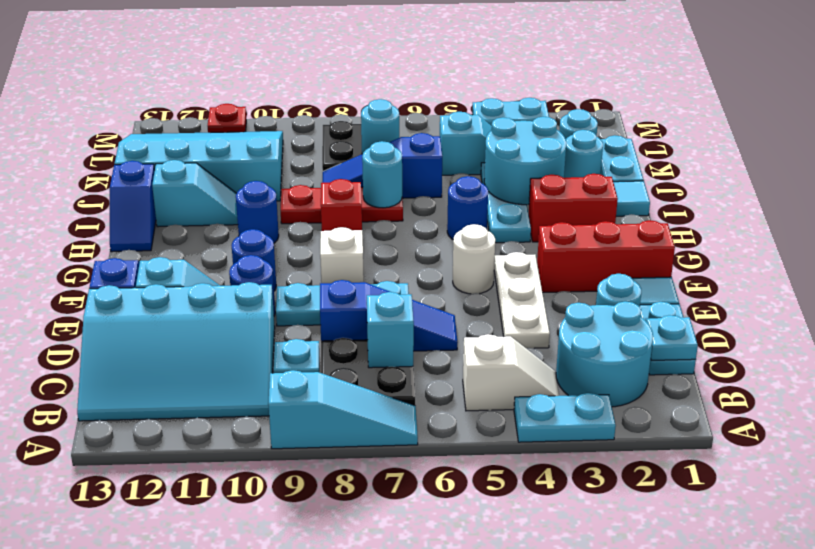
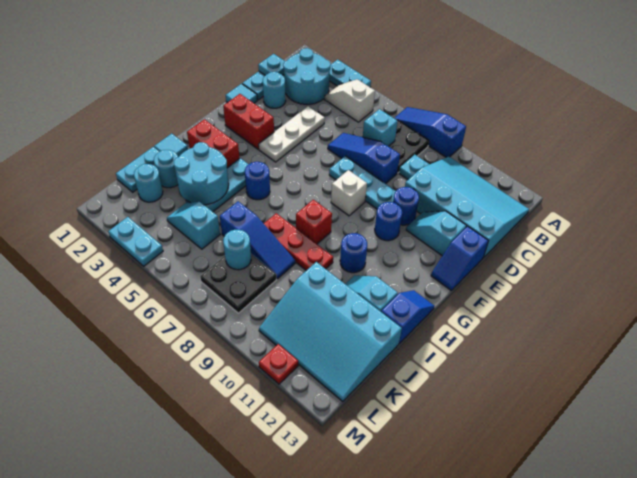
cyan 1x3 slope [268,370,418,449] -> blue 1x3 slope [395,107,466,157]
red 1x3 brick [537,220,675,293] -> red 1x2 brick [223,94,274,149]
white 1x1 round brick [453,224,495,294] -> none
cyan 1x1 round brick [362,141,402,208] -> none

